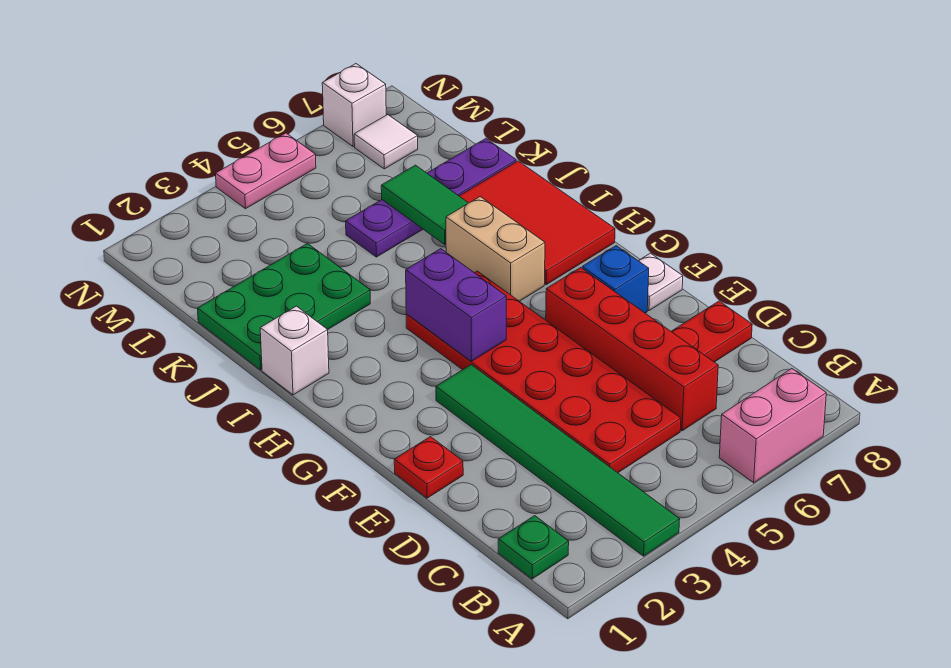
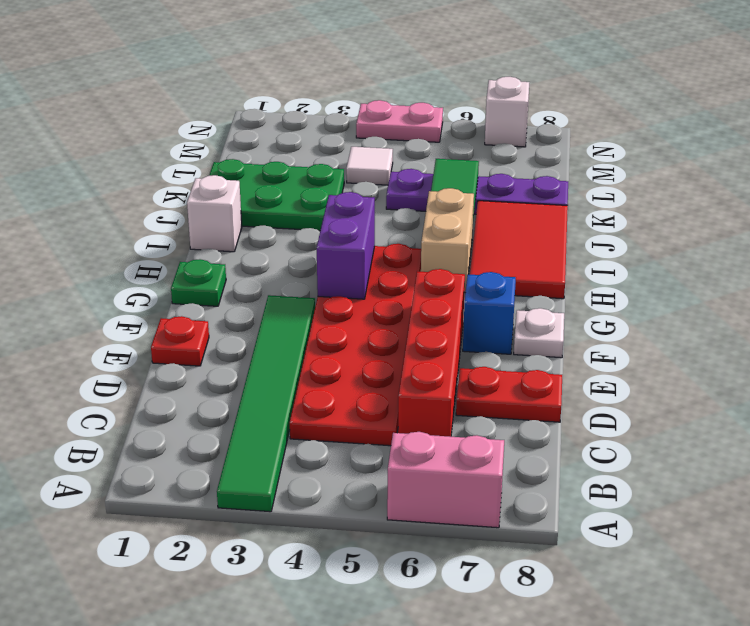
green 1x1 plate [498,516,569,579] -> green 1x1 plate moved to [171,259,226,306]
white 1x1 tile [354,115,418,169] -> white 1x1 tile moved to [346,147,393,185]

